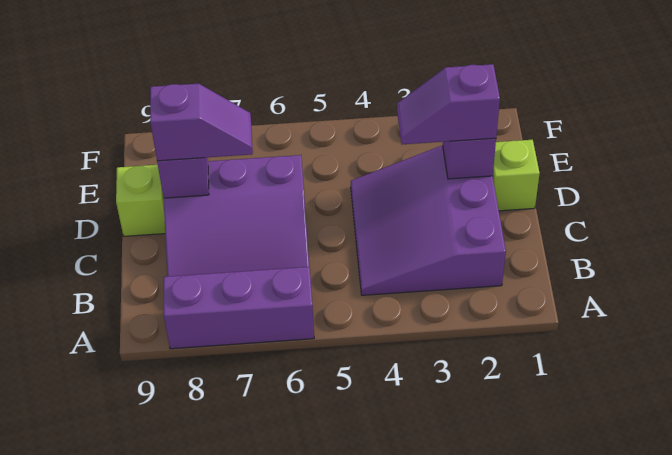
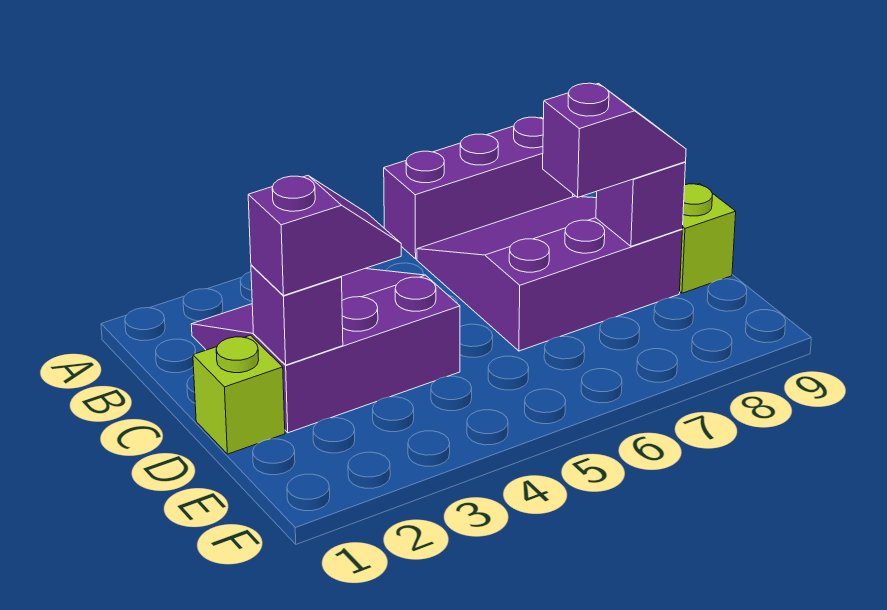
purple 3x3 slope [351,146,506,295] -> purple 3x3 slope turned to [191,269,460,433]
purple 1x2 slope [150,84,253,161] -> purple 1x2 slope turned to [543,83,686,197]

